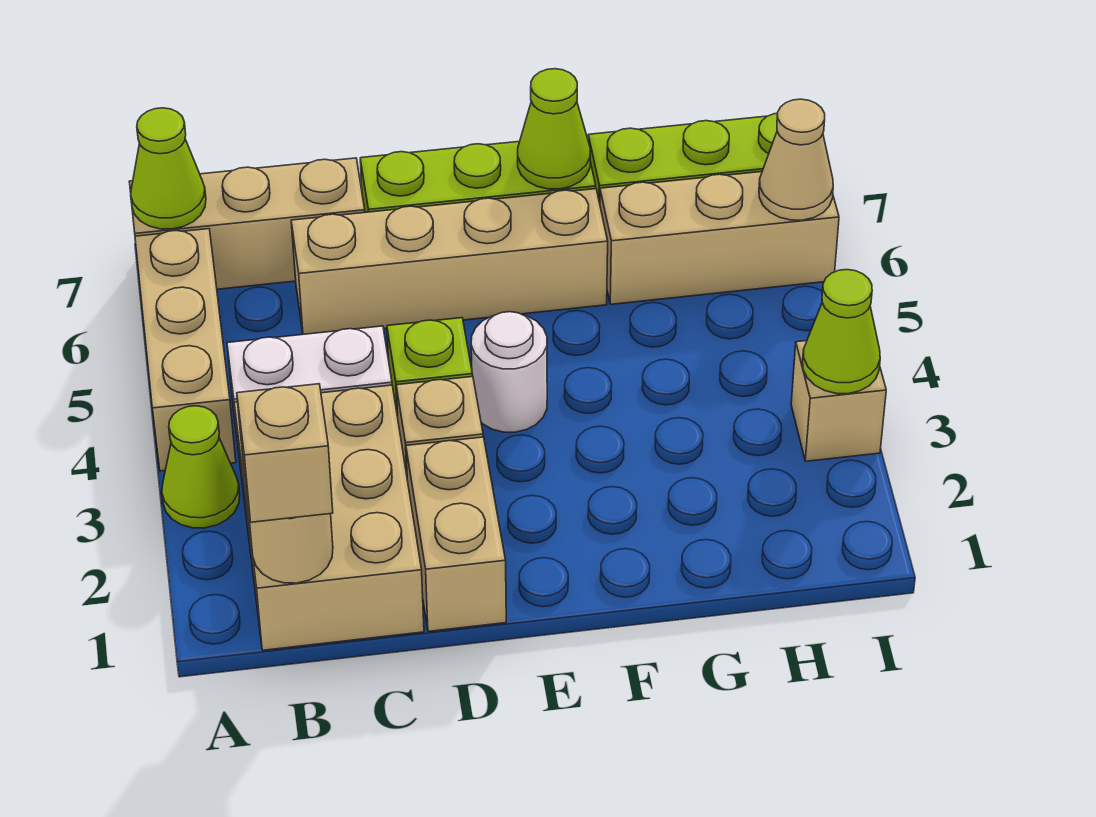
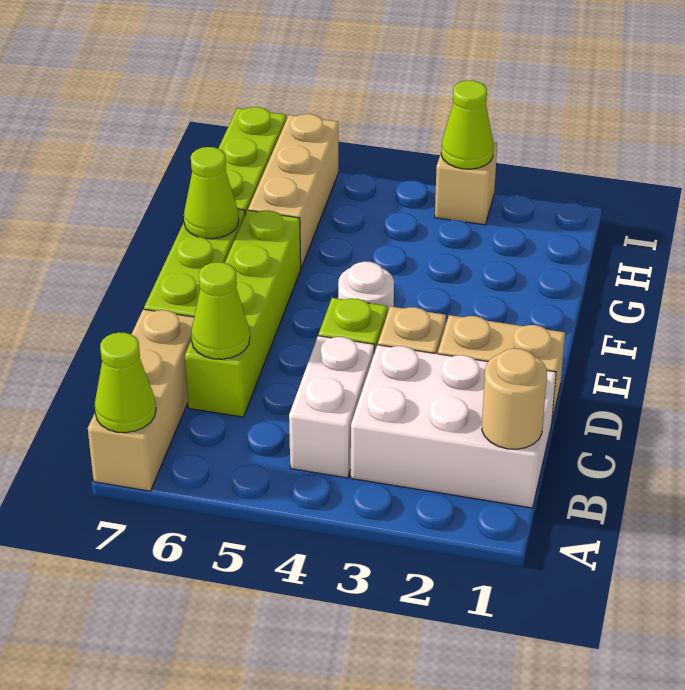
lime 1x1 cone [162,406,240,528] -> lime 1x1 cone moved to [191,262,250,359]
tan 1x3 brick [135,229,236,471] -> none
tan 2x3 brick [234,385,424,650] -> white 2x3 brick [351,345,556,508]
tan 1x1 brick [237,384,333,522] -> none
tan 1x4 brick [291,189,608,334] -> lime 1x4 brick [185,210,301,417]
tan 1x1 cone [759,99,833,220] -> none

